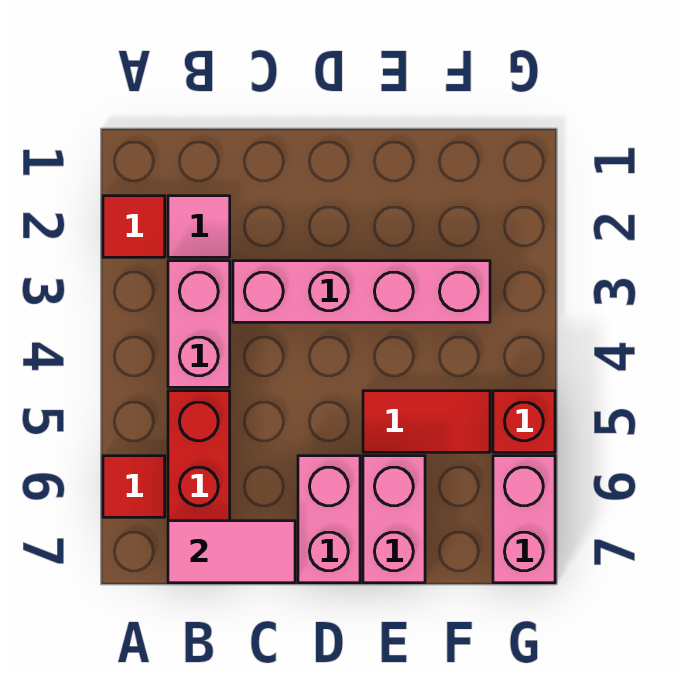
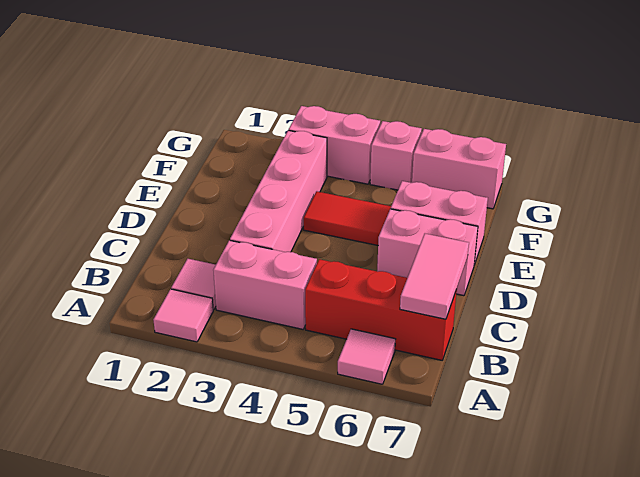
red 1x1 tile [103,196,165,257] -> pink 1x1 tile [153,289,213,342]
red 1x1 tile [103,456,165,517] -> pink 1x1 tile [338,329,395,384]
red 1x2 tile [363,391,490,452] -> red 1x2 tile turned to [304,191,391,245]
none -> pink 1x2 brick [289,106,380,184]
red 1x1 brick [493,391,555,452] -> pink 1x1 brick [370,121,422,190]

